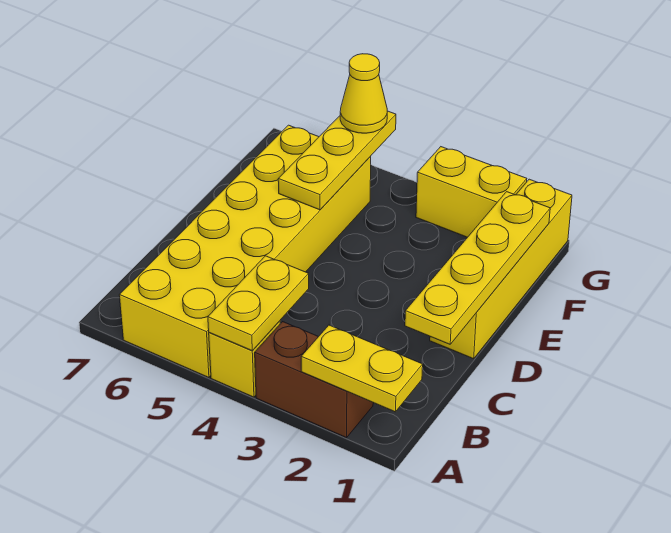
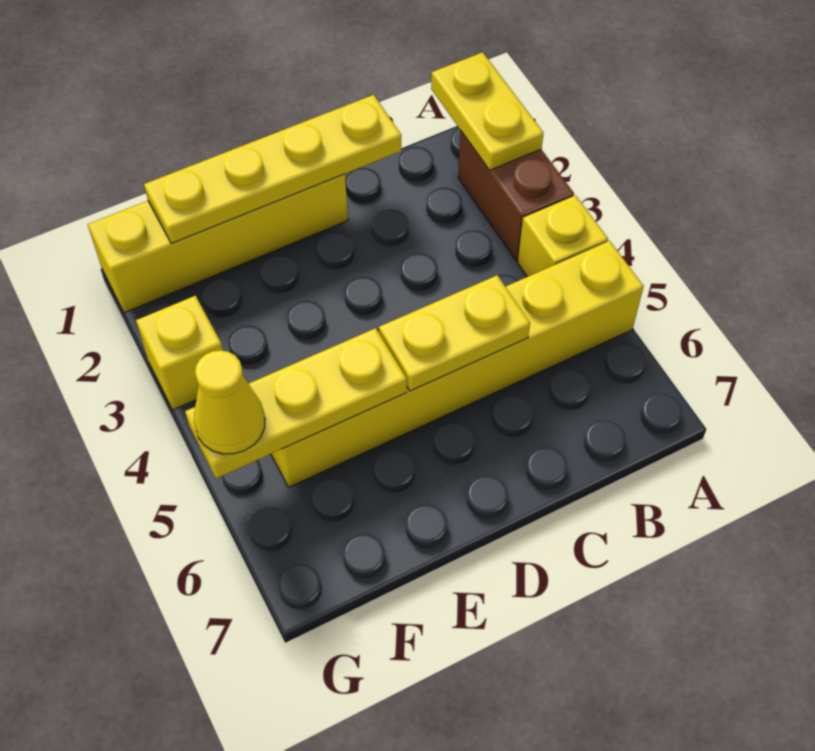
yellow 1x2 plate [208,256,309,350] -> yellow 1x2 plate moved to [379,275,530,391]
yellow 2x6 brick [119,125,371,378] -> yellow 1x6 brick [271,241,644,487]
yellow 1x2 brick [416,147,527,237] -> yellow 1x1 brick [136,296,223,410]

